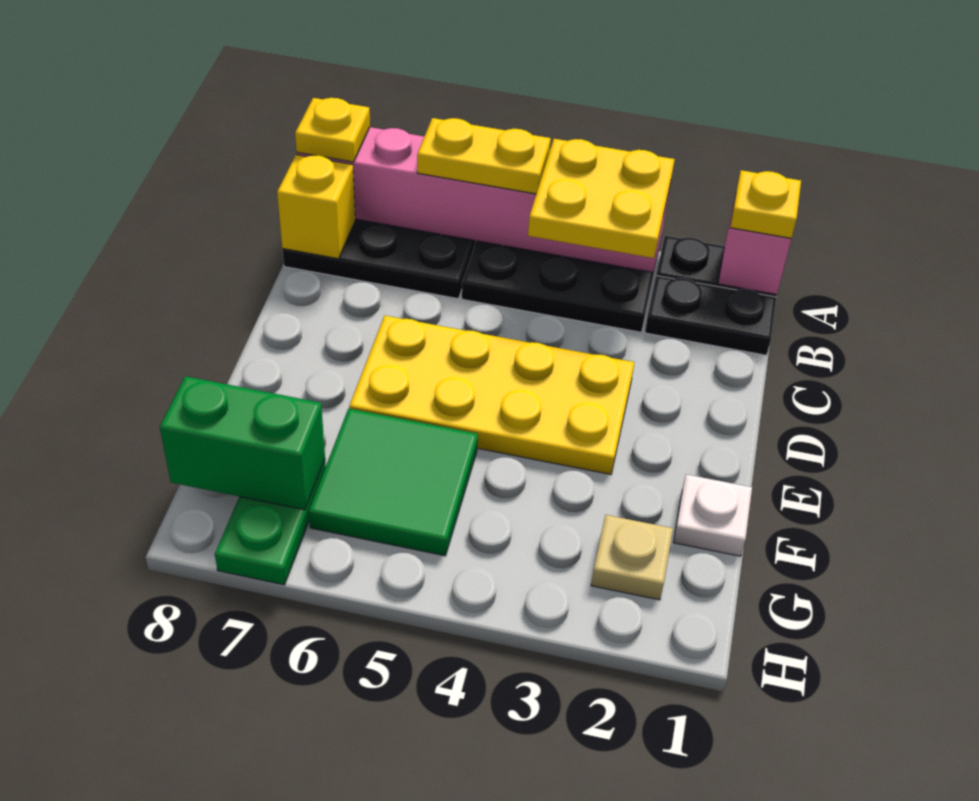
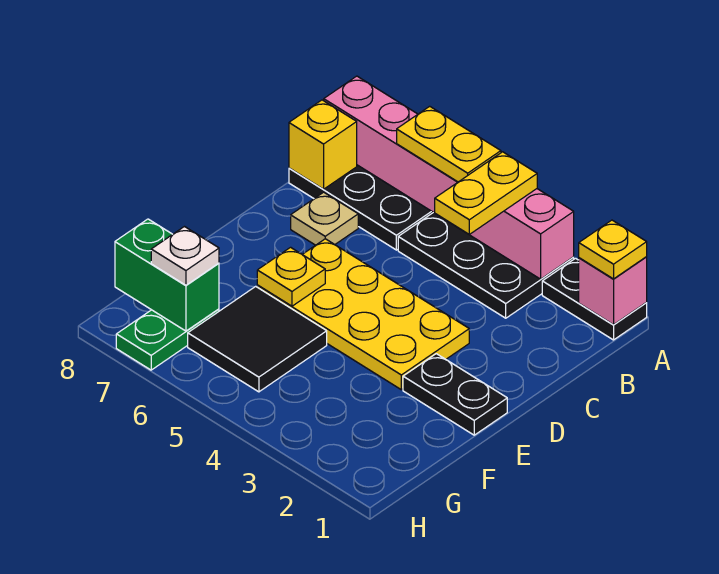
yellow 2x2 plate [528,139,675,258] -> yellow 1x2 plate [435,152,537,235]
yellow 1x1 plate [295,98,370,162] -> yellow 1x1 plate moved to [257,247,325,306]
black 1x2 plate [645,276,777,355] -> black 1x2 plate moved to [403,354,507,435]
white 1x1 plate [673,474,752,556] -> white 1x1 plate moved to [151,227,219,285]
green 2x2 tile [309,409,478,556] -> black 2x2 tile [188,286,327,392]
tan 1x1 plate [591,515,673,600] -> tan 1x1 plate moved to [291,192,358,245]

